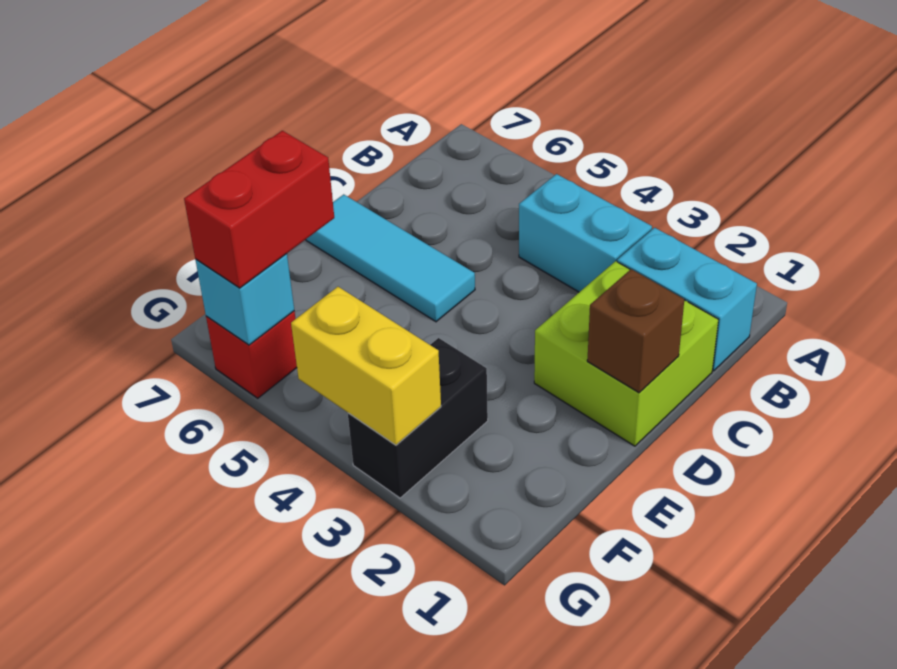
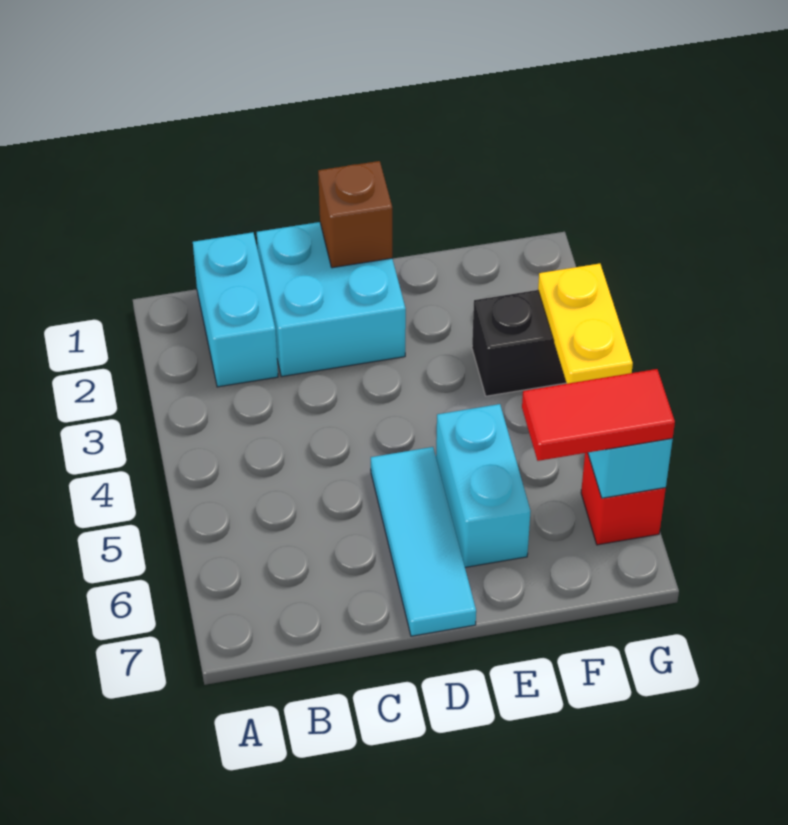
cyan 1x2 brick [519,174,652,292] -> cyan 1x2 brick moved to [436,404,531,567]
lime 2x2 brick [534,261,718,446] -> cyan 2x2 brick [257,222,406,377]
red 1x2 brick [184,131,334,288] -> red 1x2 tile [522,369,675,461]
yellow 1x2 brick [291,287,441,445] -> yellow 1x2 plate [538,264,633,384]

